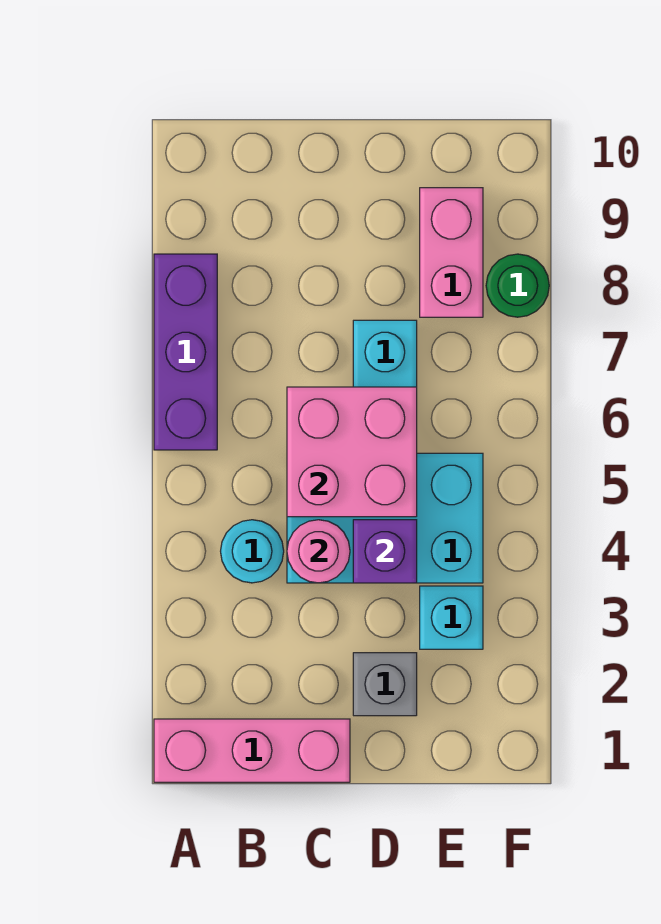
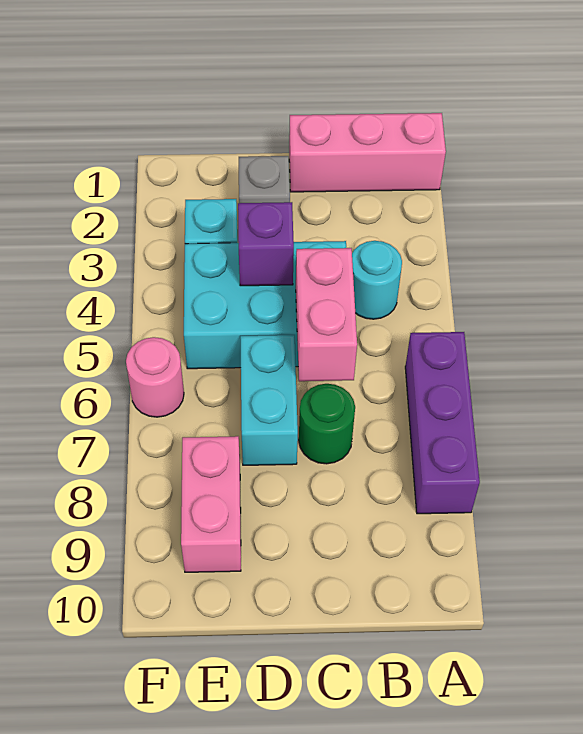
pink 1x1 round brick [287,520,350,583] -> pink 1x1 round brick moved to [126,337,184,417]
pink 2x2 brick [287,387,417,517] -> pink 1x2 brick [296,248,357,381]
green 1x1 round brick [486,254,549,317] -> green 1x1 round brick moved to [299,384,355,464]

